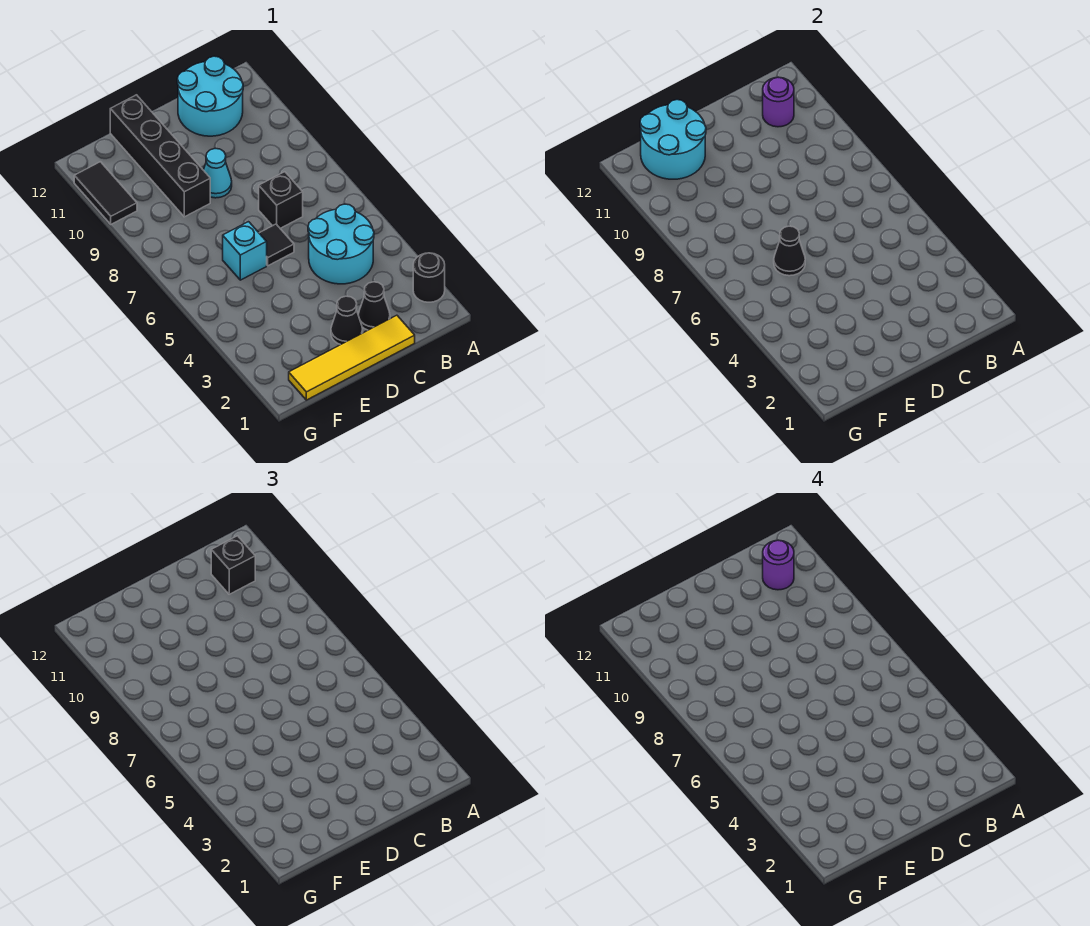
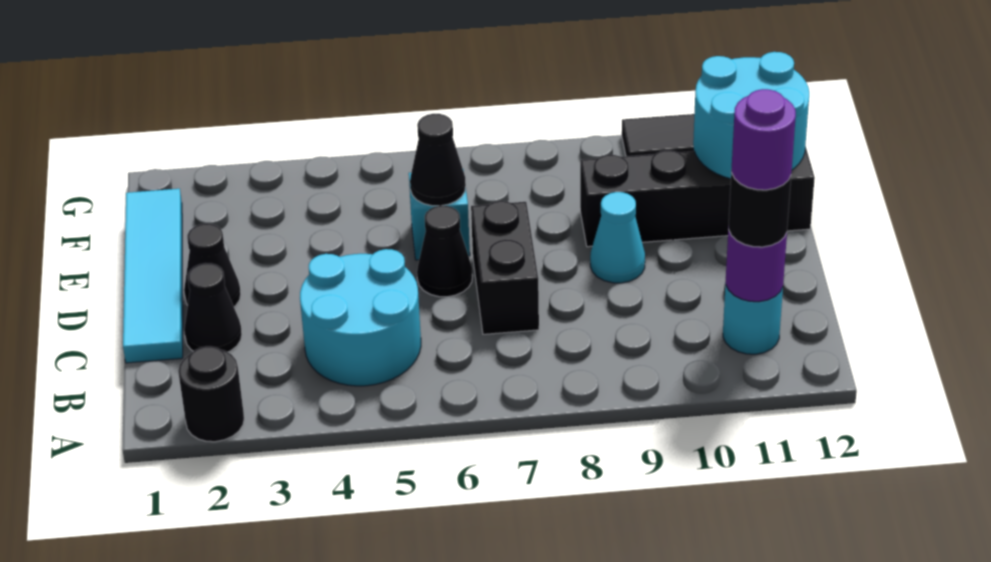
cyan 2x2 round brick [177,56,243,136] -> cyan 1x1 round brick [723,283,783,354]
black 1x1 brick [211,536,255,594] -> black 1x1 round brick [729,170,791,247]
yellow 1x4 tile [289,315,415,400] -> cyan 1x4 tile [123,189,183,363]
black 1x1 brick [259,172,303,228] -> black 1x2 brick [471,201,539,334]
black 1x1 tile [259,224,294,266] -> black 1x1 cone [417,206,472,297]

